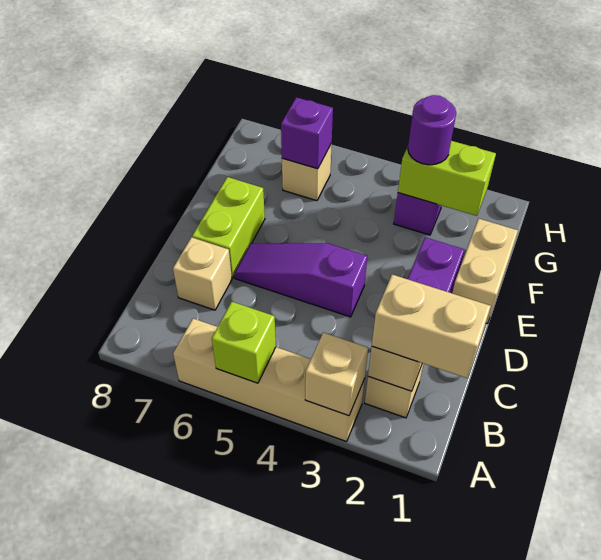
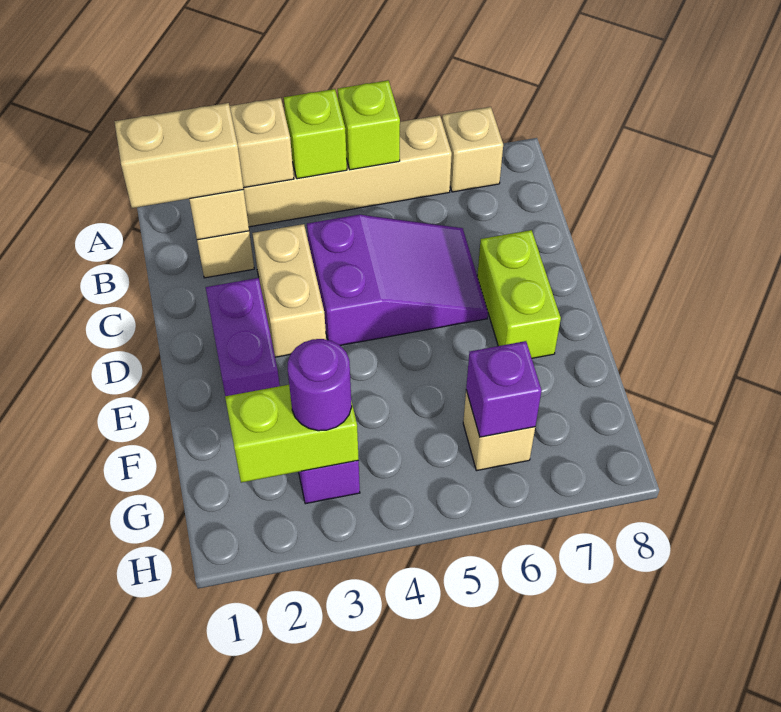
none -> lime 1x1 brick [284,89,347,179]
tan 1x1 brick [173,237,232,310] -> tan 1x1 brick moved to [442,107,503,192]
purple 1x3 slope [234,243,367,317] -> purple 2x3 slope [307,215,488,345]
tan 1x2 brick [452,219,518,324] -> tan 1x2 brick moved to [252,224,326,357]

